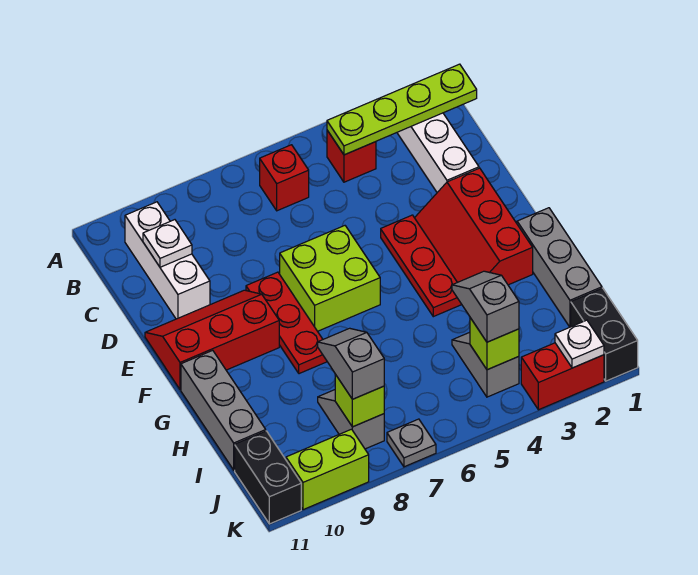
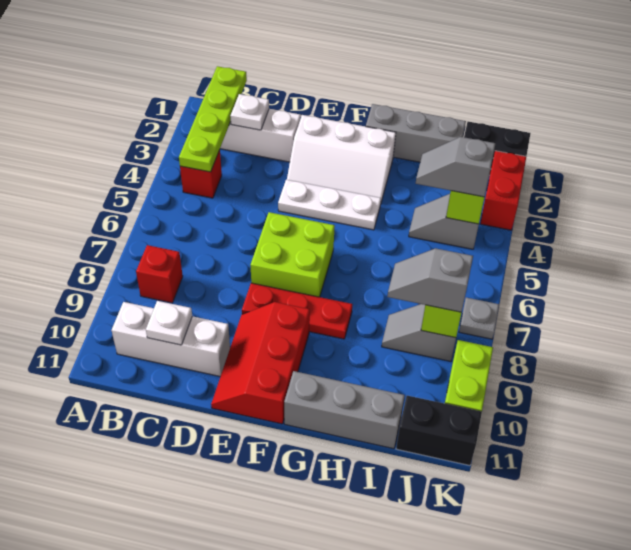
red 1x1 brick [260,145,309,211] -> red 1x1 brick moved to [136,245,183,303]
red 2x3 slope [415,168,533,285] -> white 2x3 slope [287,115,396,202]
red 1x3 plate [381,215,462,317] -> white 1x3 plate [278,180,381,230]
white 1x1 plate [555,320,604,368] -> white 1x1 plate moved to [230,94,269,130]

